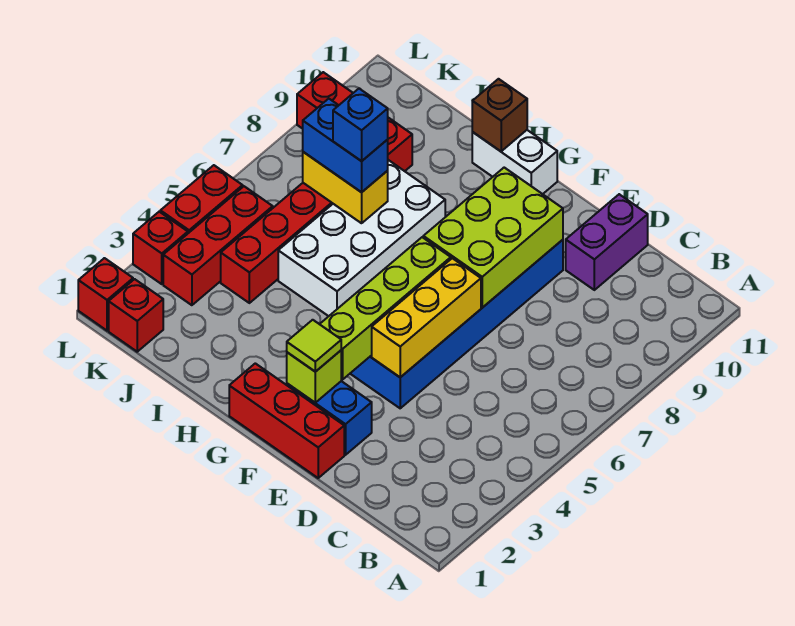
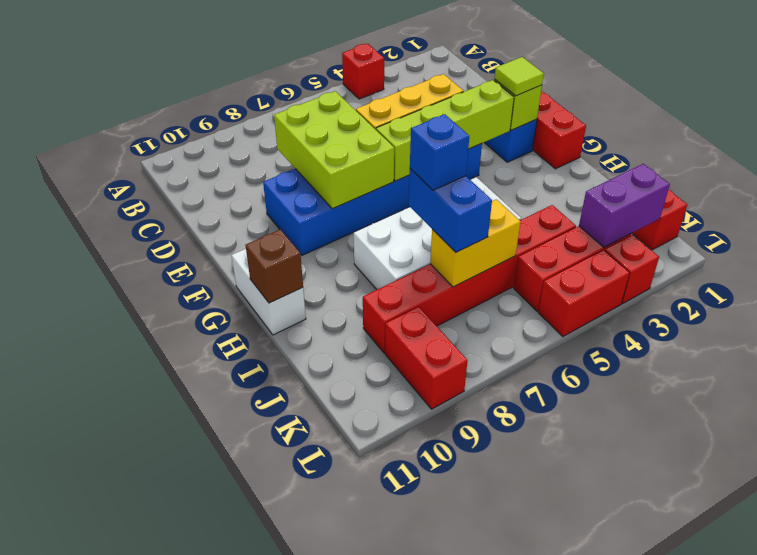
purple 1x2 brick [566,194,648,290] -> purple 1x2 brick moved to [579,164,670,247]
lime 2x3 brick [423,168,563,308] -> lime 2x3 brick turned to [274,91,394,209]
yellow 1x2 brick [303,152,388,223] -> yellow 1x2 brick turned to [430,199,520,287]
red 1x1 brick [78,258,133,331] -> red 1x1 brick moved to [342,44,384,99]

